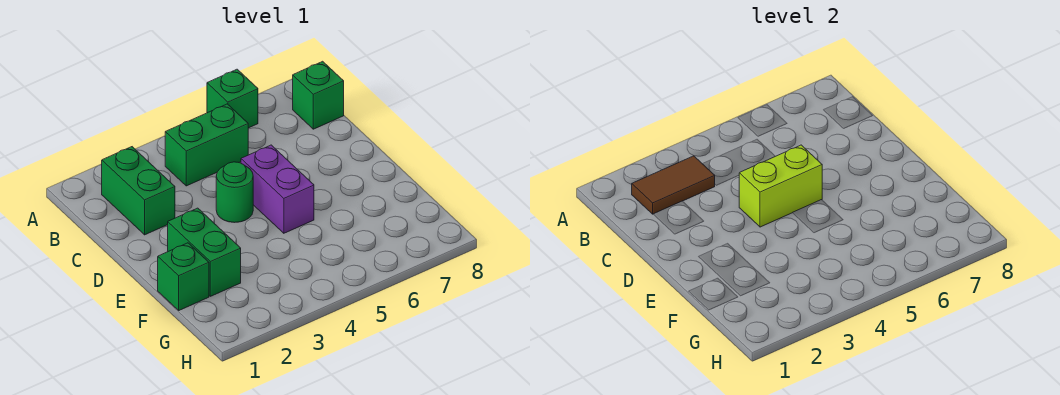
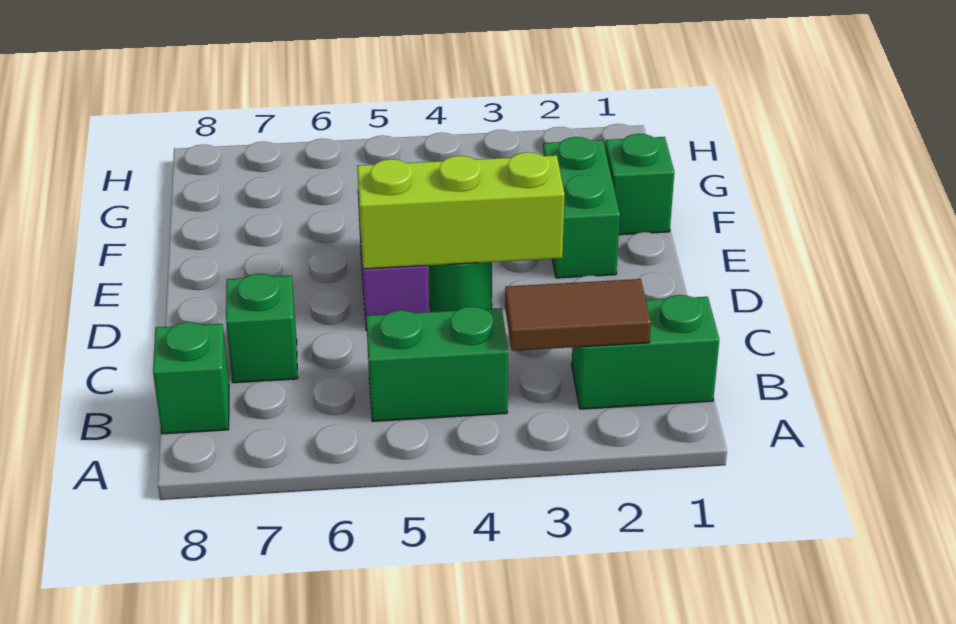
green 1x1 brick [207,69,258,128] -> green 1x1 brick moved to [226,274,298,383]
green 1x2 brick [102,147,175,235] -> green 1x2 brick turned to [572,295,719,409]
lime 1x2 brick [739,145,822,227] -> lime 1x3 brick [357,152,565,269]

